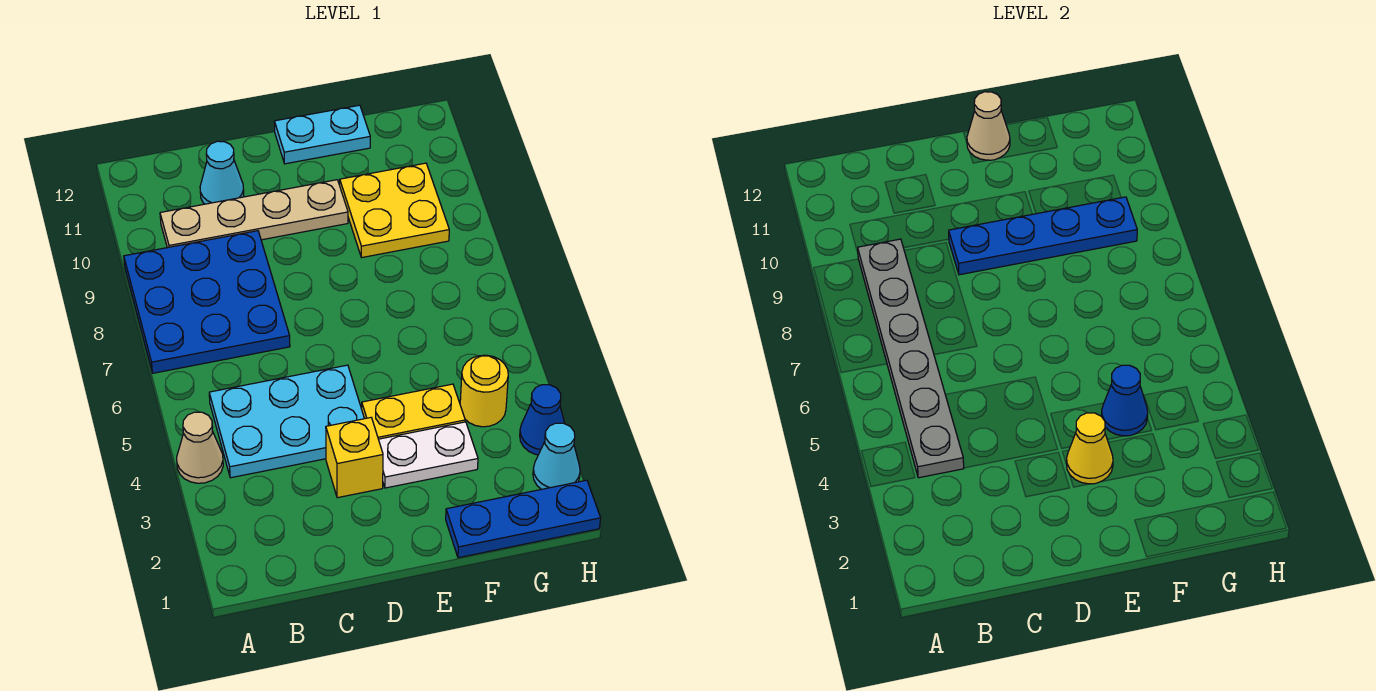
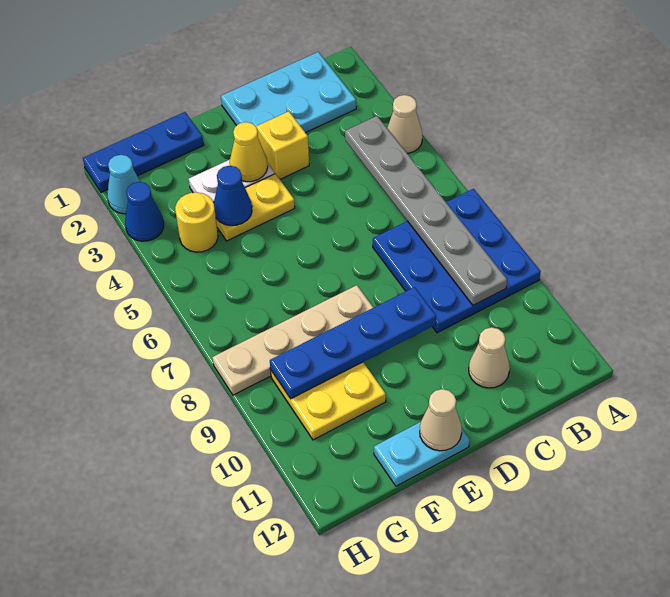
cyan 2x3 plate [209,365,364,478] -> cyan 2x3 plate moved to [221,52,356,133]
tan 1x4 plate [160,180,348,248] -> tan 1x4 plate moved to [212,285,373,395]
cyan 1x1 cone [200,141,244,204] -> tan 1x1 cone [469,327,510,388]

